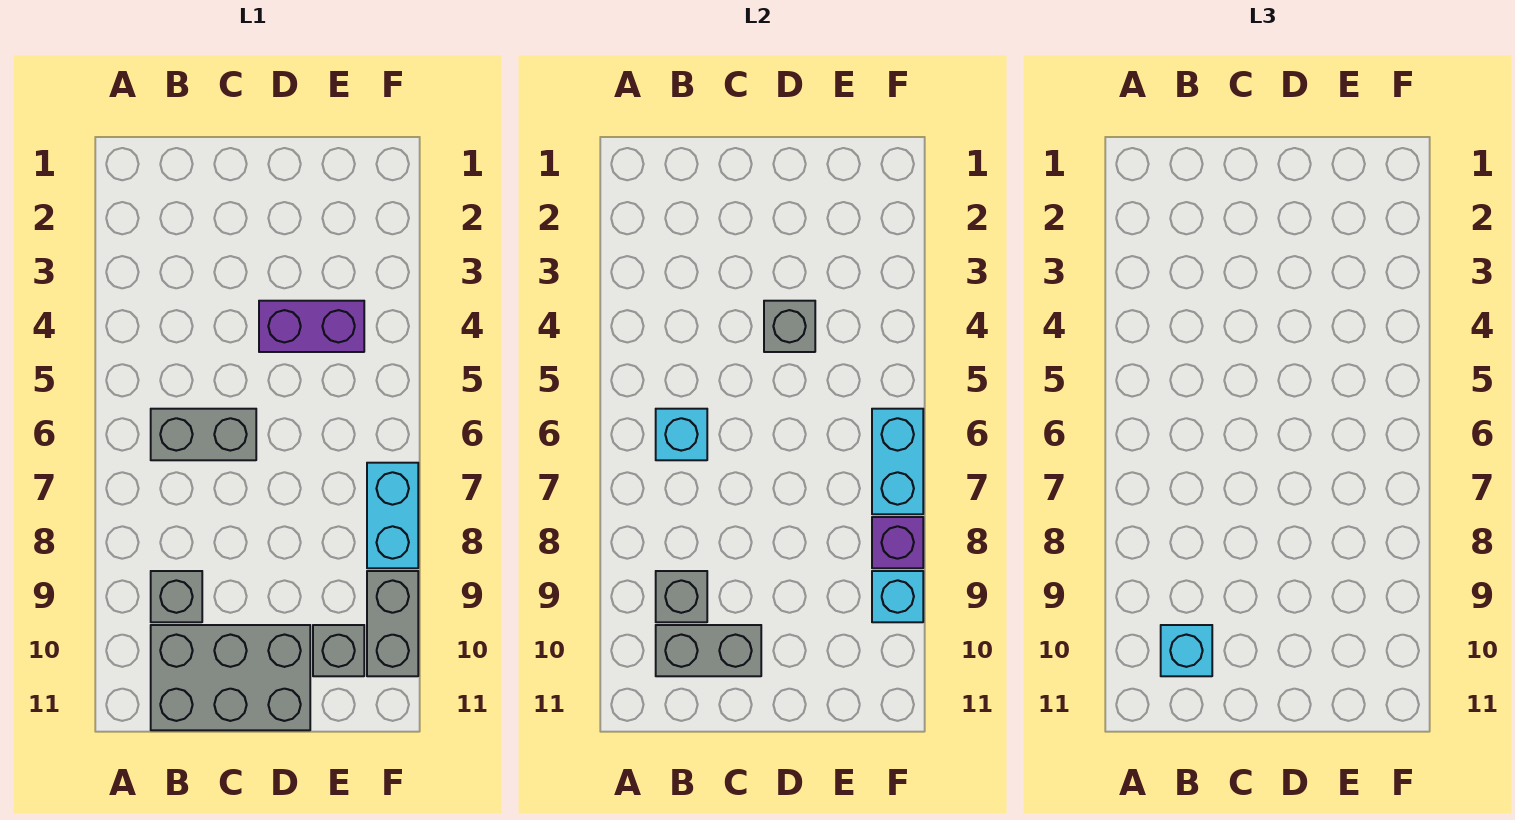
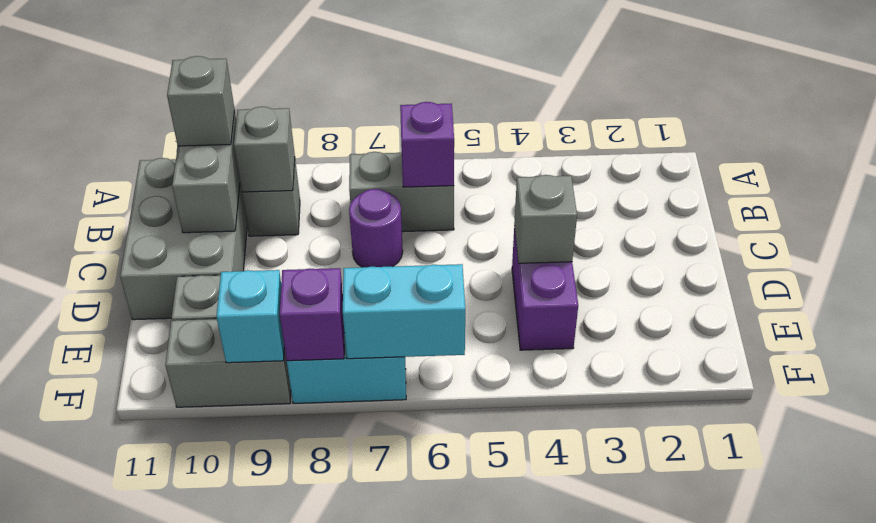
grey 1x2 brick [151,409,256,460] -> grey 1x2 brick turned to [349,152,454,232]
cyan 1x1 brick [656,409,707,460] -> purple 1x1 brick [400,102,454,187]
cyan 1x1 brick [1161,625,1212,676] -> grey 1x1 brick [167,56,235,146]
none -> purple 1x1 round brick [349,189,403,267]

